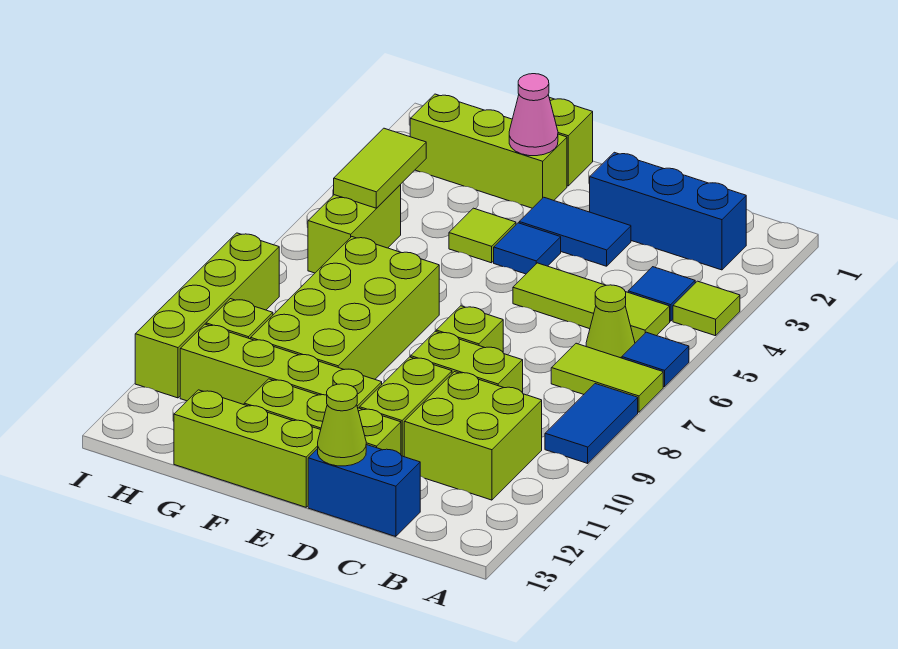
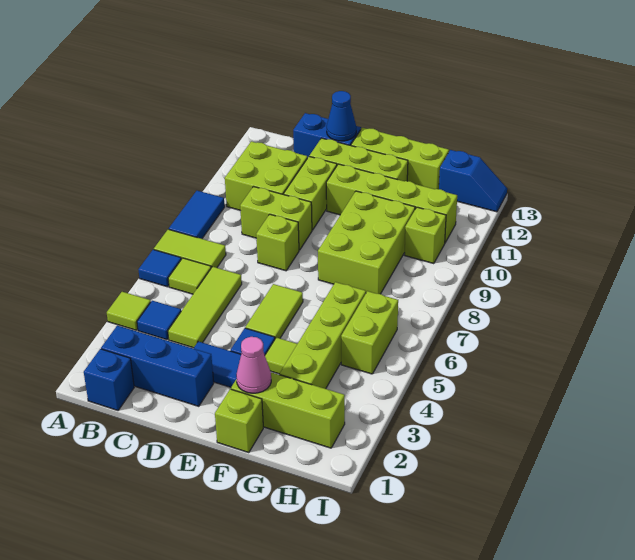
none -> blue 1x1 brick [84,349,134,410]
lime 1x3 tile [513,263,670,343] -> lime 1x3 tile turned to [168,267,242,348]
lime 1x1 cone [586,285,635,358] -> lime 1x1 tile [168,258,211,294]
lime 1x1 cone [318,384,366,466] -> blue 1x1 cone [327,91,356,141]
lime 2x4 brick [251,237,439,379] -> lime 2x3 brick [318,191,415,294]
lime 1x2 tile [334,128,426,208] -> lime 1x2 tile moved to [245,284,303,339]
none -> blue 1x2 slope [439,150,507,212]
lime 1x4 brick [135,233,279,398] -> lime 1x4 brick moved to [280,282,366,389]

